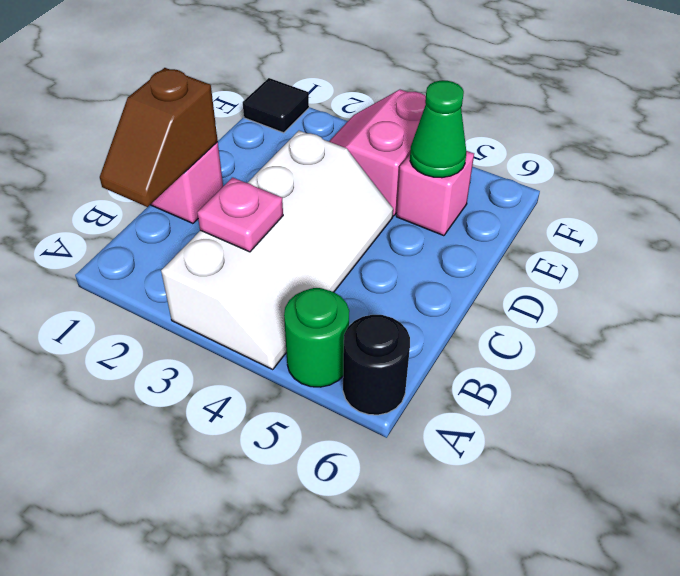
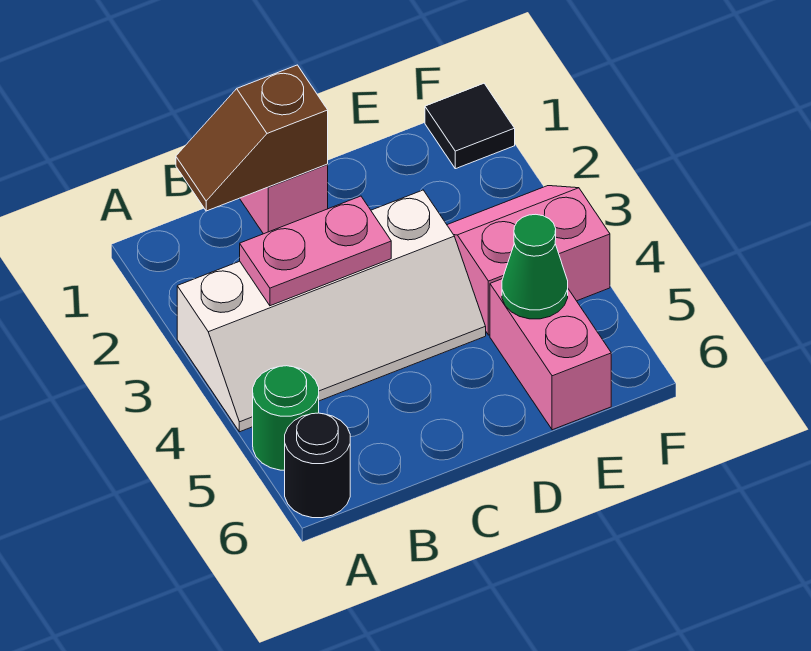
pink 1x1 plate [197,177,283,252] -> pink 1x2 plate [240,196,391,306]
pink 1x1 brick [396,151,474,236] -> pink 1x2 brick [490,279,611,430]

